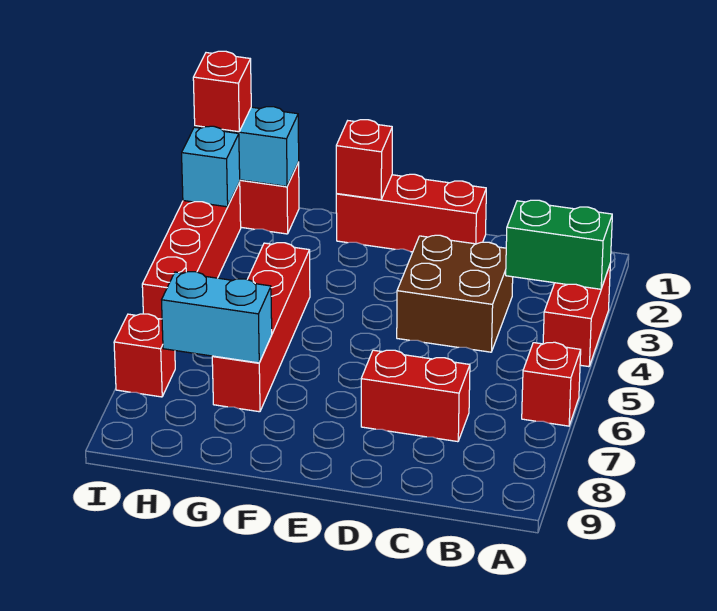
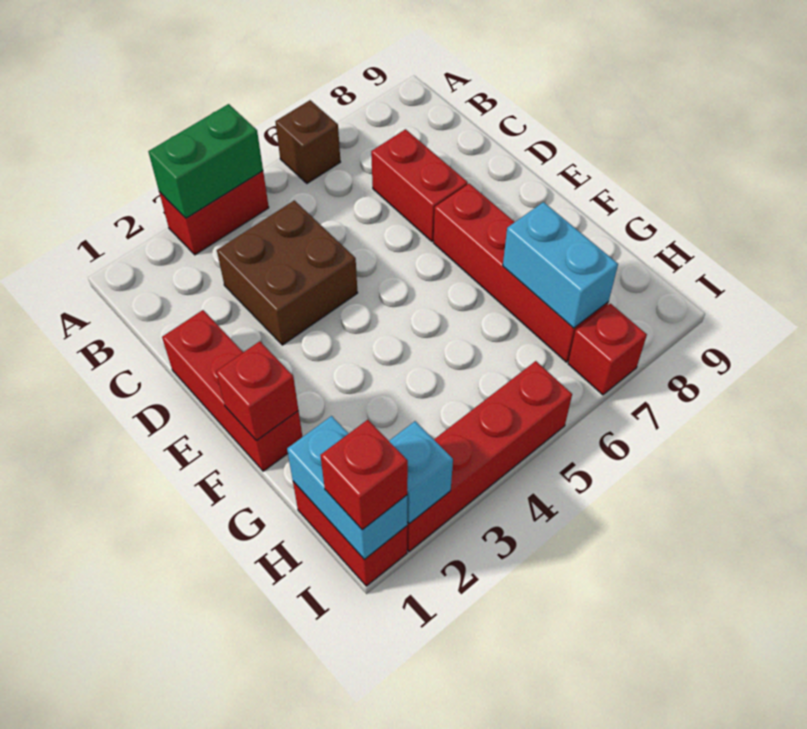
green 1x2 brick [506,200,612,289] -> green 1x2 brick turned to [148,104,263,218]
red 1x1 brick [522,342,581,426] -> brown 1x1 brick [275,100,340,183]
red 1x4 brick [212,243,310,412] -> red 1x4 brick turned to [434,184,608,362]

